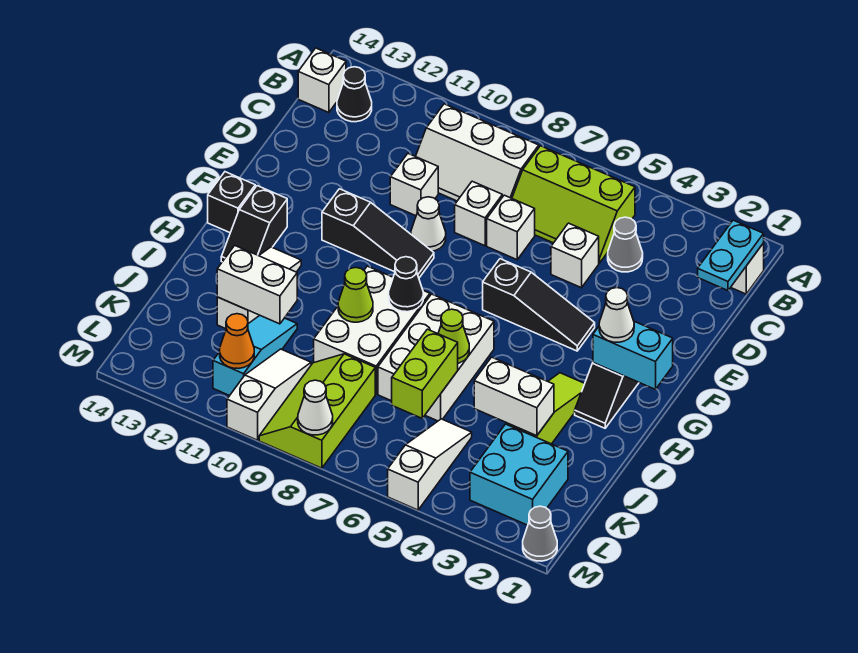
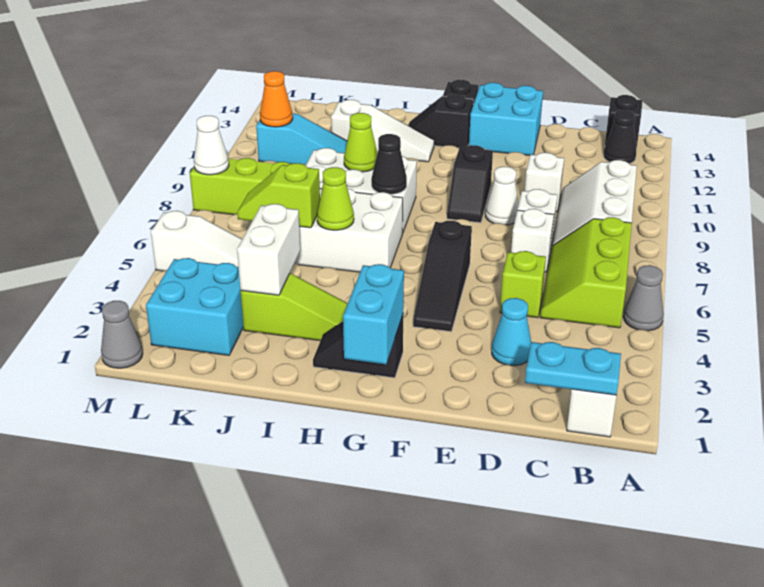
white 1x1 brick [298,48,346,113] -> black 1x1 brick [605,95,643,149]
grey 1x1 cone [608,217,643,272] -> grey 1x1 cone moved to [623,265,664,331]
none -> cyan 1x1 cone [492,298,531,366]
white 1x1 brick [551,223,599,288] -> lime 1x1 brick [500,251,546,318]
none -> cyan 2x2 brick [469,83,543,155]
black 1x3 slope [322,189,434,278] -> black 1x2 slope [447,145,493,223]
white 1x1 cone [599,288,634,342] -> none
lime 1x2 brick [392,329,458,418] -> lime 1x2 slope [237,163,320,228]
white 1x2 brick [217,246,297,324] -> none
white 1x3 slope [227,349,311,440] -> none

